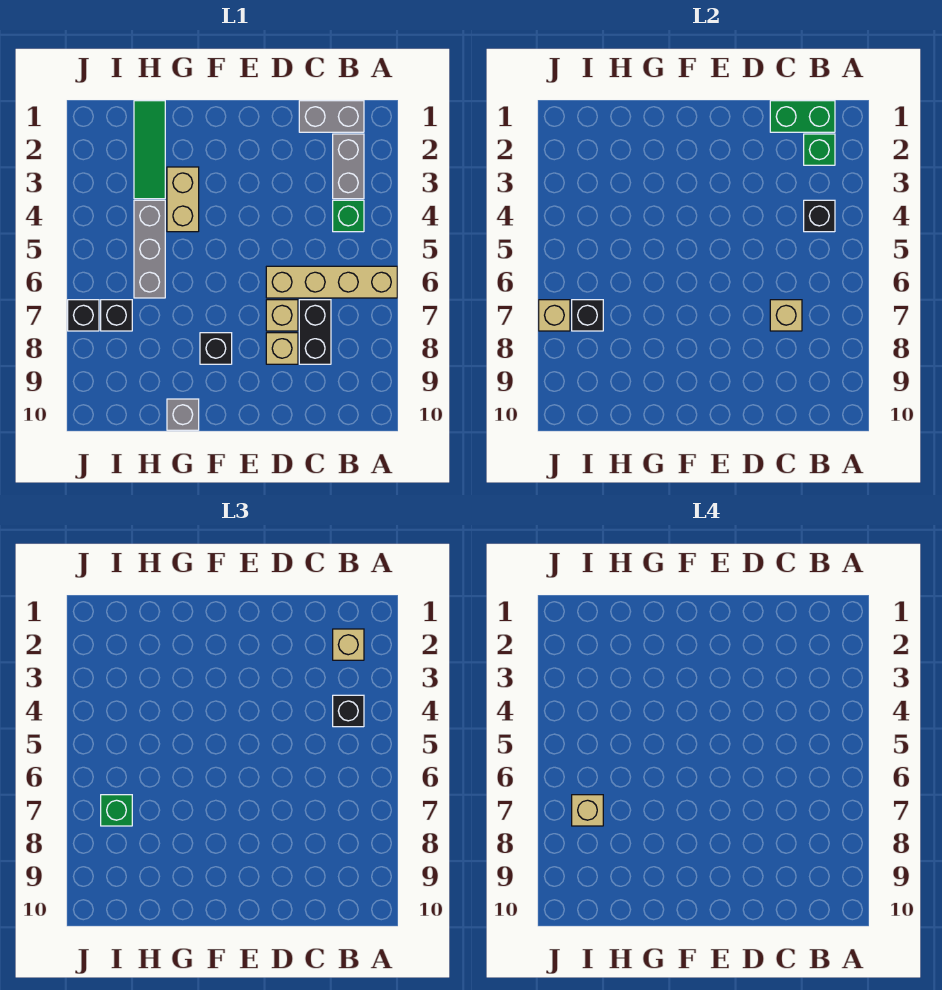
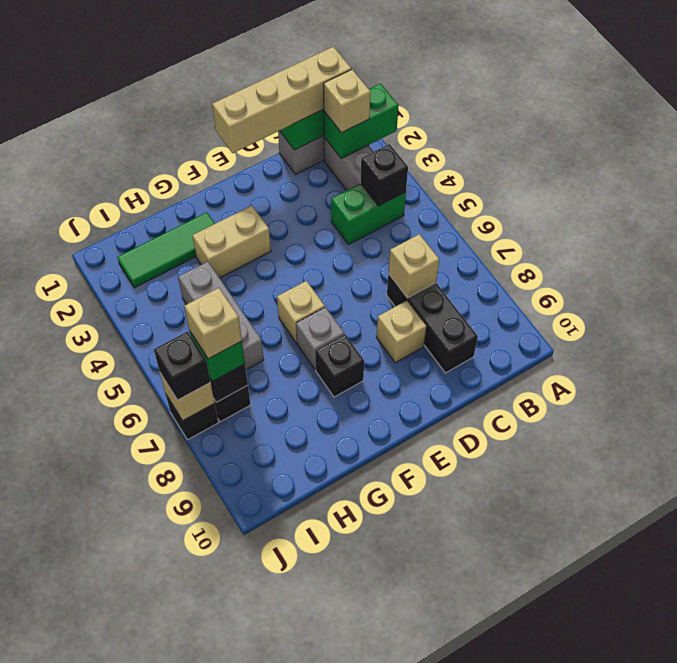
tan 1x4 brick [266,266,397,298] -> tan 1x4 brick moved to [212,47,351,153]
green 1x1 brick [804,134,835,165] -> green 1x2 brick [324,84,399,158]
green 1x1 brick [333,200,364,232] -> green 1x2 brick [331,184,406,245]
black 1x1 brick [333,695,364,727] -> black 1x1 brick moved to [154,332,211,400]
black 1x2 brick [299,300,331,364] -> black 1x3 brick [387,274,478,373]
tan 1x1 brick [266,300,298,331] -> tan 1x1 brick moved to [277,281,325,343]
tan 1x2 brick [167,167,199,232] -> tan 1x2 brick turned to [192,205,271,278]
grey 1x1 brick [167,399,199,430] -> grey 1x1 brick moved to [296,307,344,369]
green 1x3 tile [134,101,165,199] -> green 1x3 tile turned to [117,212,215,288]

